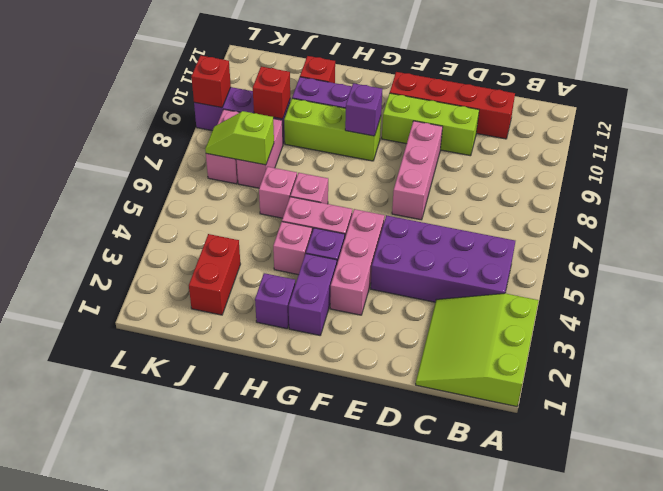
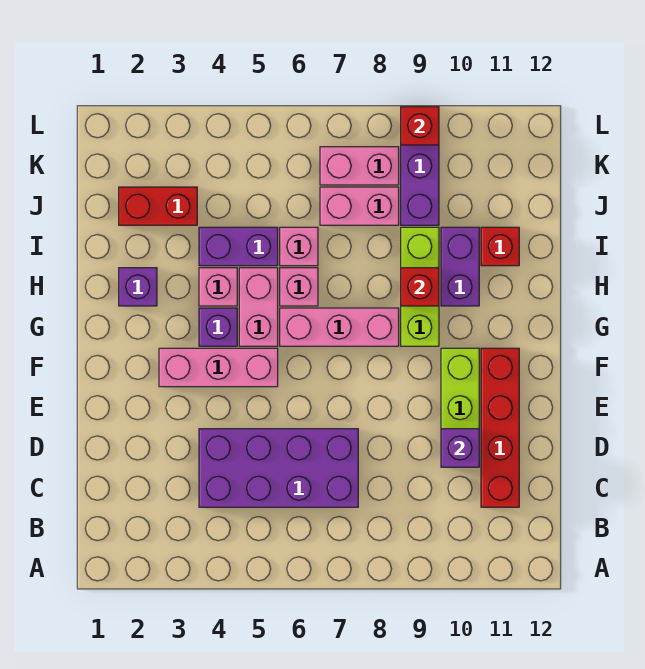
lime 3x3 slope [416,293,539,407] -> none
purple 2x4 brick [371,215,515,302] -> purple 2x4 brick turned to [199,429,358,507]
pink 1x3 brick [392,121,443,220] -> pink 1x3 brick moved to [280,308,399,346]
purple 1x2 brick [289,254,337,335] -> purple 1x2 brick moved to [199,227,278,266]
purple 1x1 brick [345,83,382,136] -> purple 1x1 brick moved to [441,429,479,467]
lime 1x2 slope [205,111,274,165] -> none
red 1x1 brick [253,67,290,119] -> red 1x1 brick moved to [401,268,439,306]

